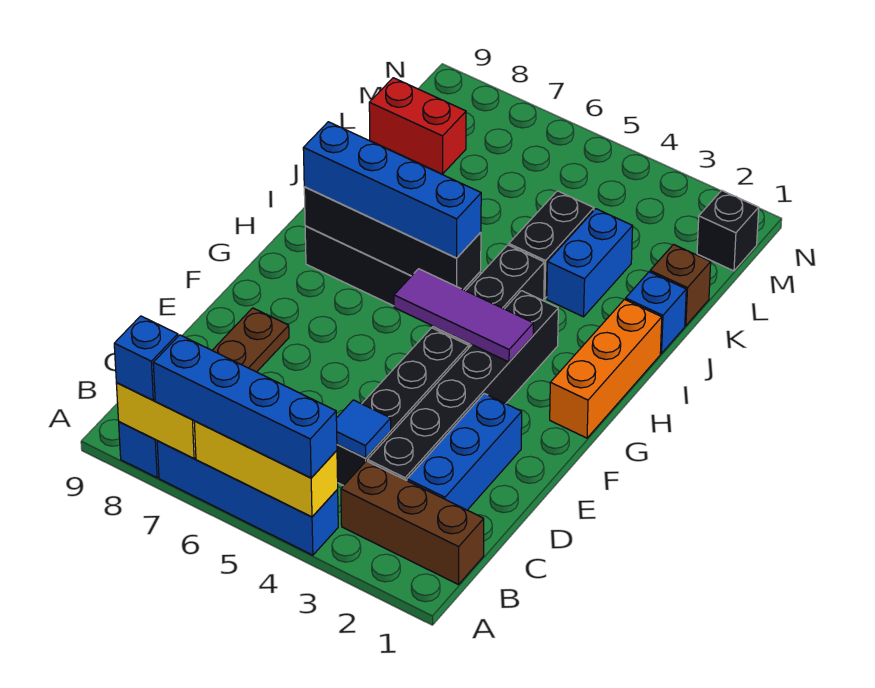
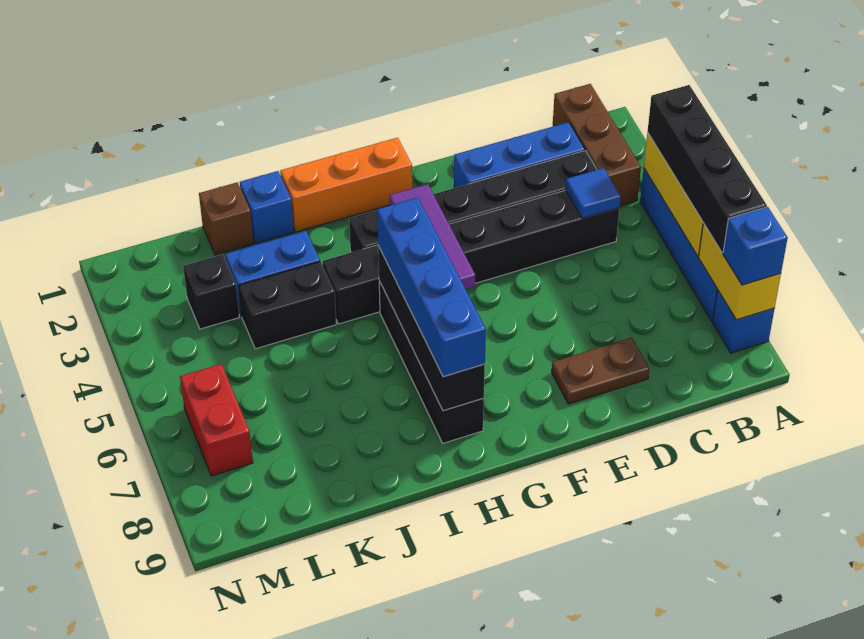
blue 1x4 brick [153,335,337,478] -> black 1x4 brick [647,85,767,253]
red 1x2 brick [369,78,466,174] -> red 1x2 brick moved to [180,364,253,476]
black 1x1 brick [697,190,759,271] -> black 1x1 brick moved to [183,255,239,329]

